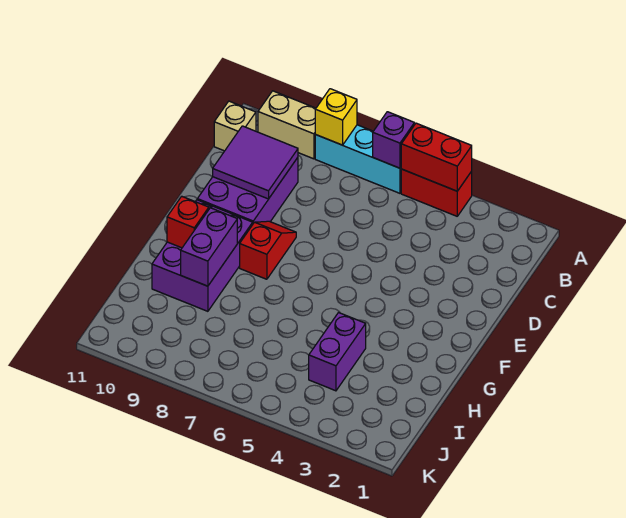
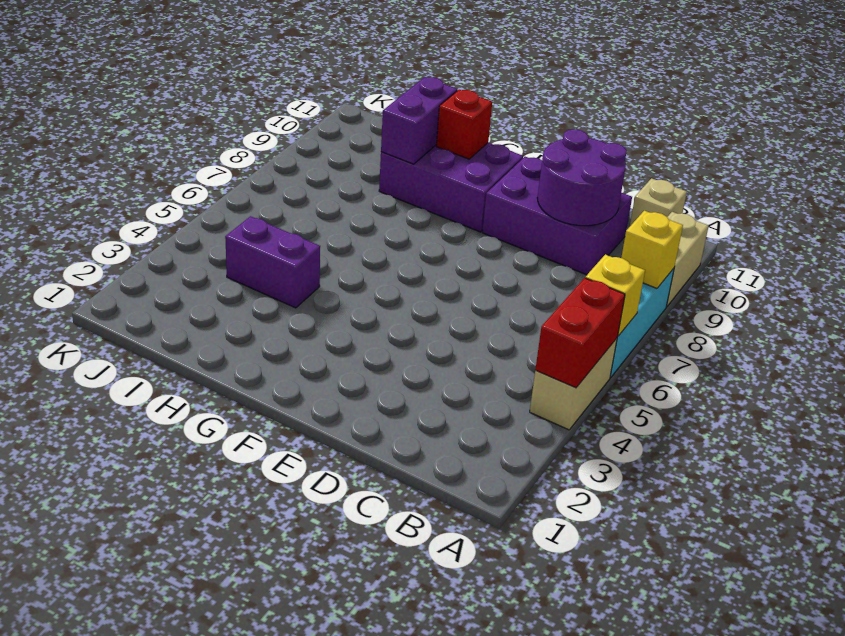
red 1x2 brick [401,169,472,216] -> tan 1x2 brick [530,338,617,430]
purple 1x1 brick [373,112,414,168] -> yellow 1x1 brick [585,254,645,336]
purple 2x2 tile [213,126,298,199] -> purple 2x2 round brick [537,129,627,226]
red 1x2 slope [240,221,296,279] -> none
purple 1x2 brick [181,208,237,286] -> purple 1x2 brick turned to [381,77,457,164]

